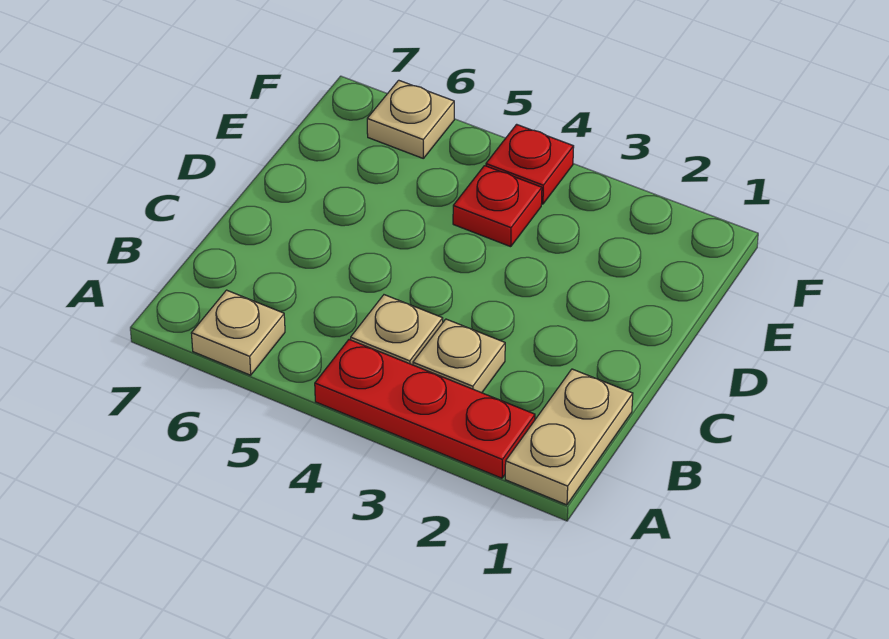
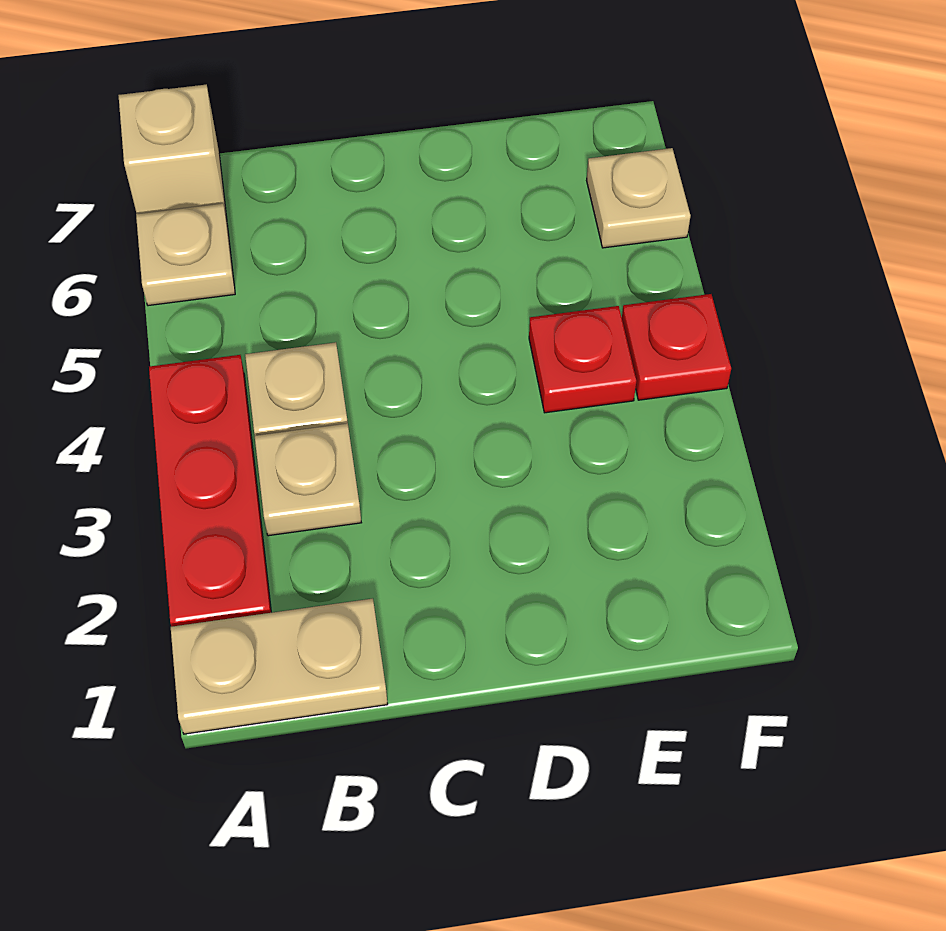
none -> tan 1x1 brick [118,85,227,218]

